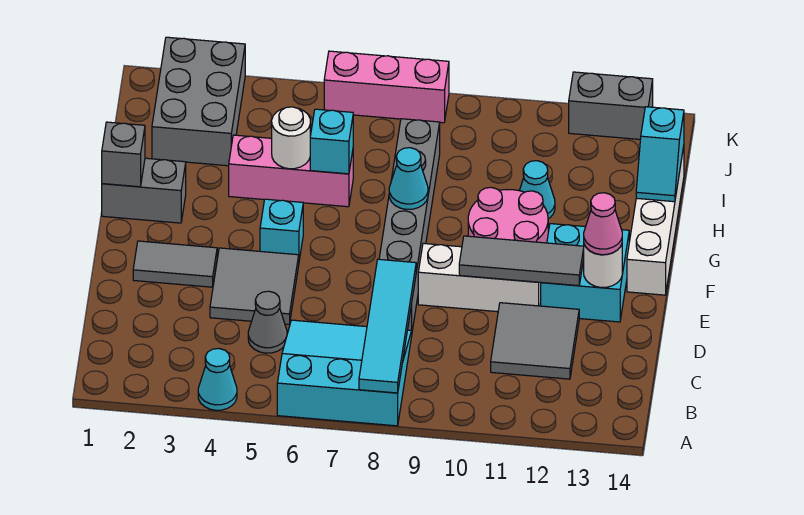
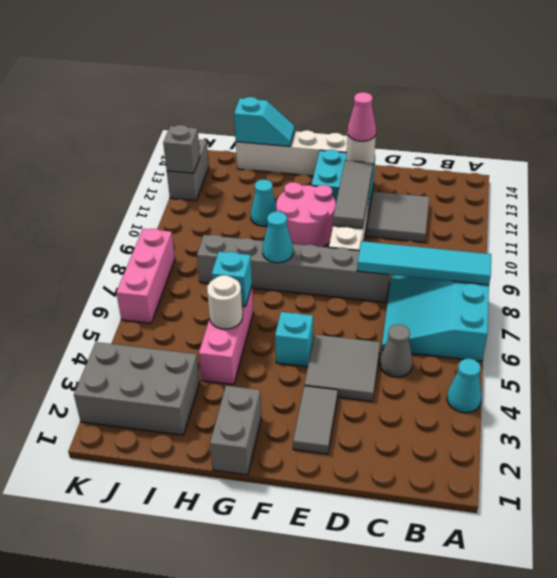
grey 1x1 brick [102,122,145,187] -> grey 1x1 brick moved to [163,125,200,173]

